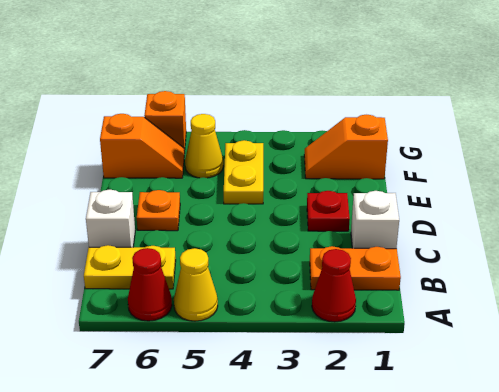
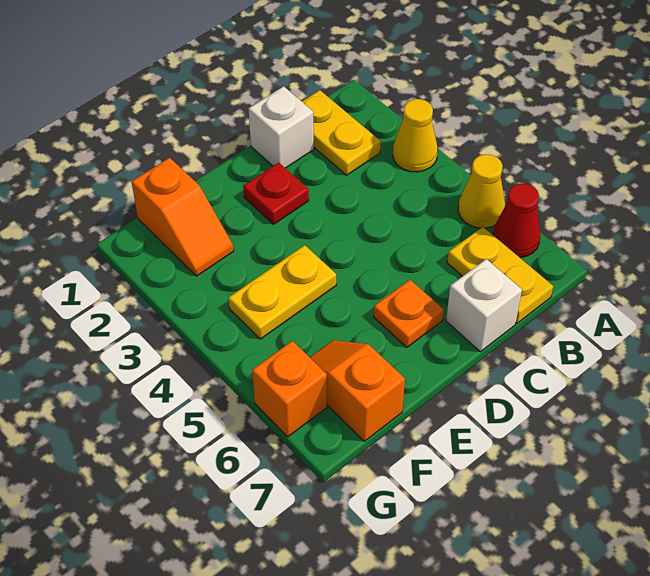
red 1x1 cone [312,249,356,322] -> none
orange 1x2 plate [310,246,401,290] -> yellow 1x2 plate [302,90,381,175]
yellow 1x1 cone [185,114,223,178] -> yellow 1x1 cone moved to [393,99,438,172]

